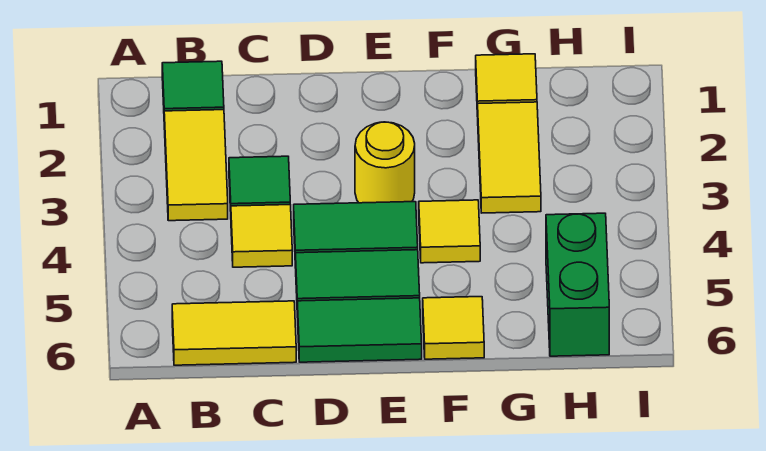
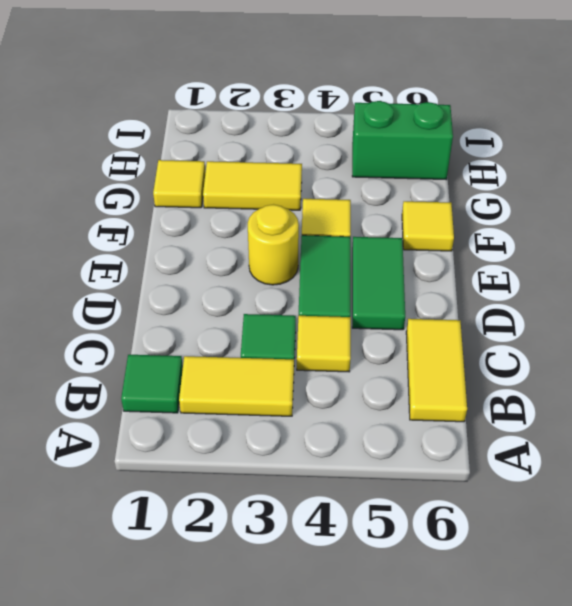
green 1x2 tile [297,298,422,362] -> none

